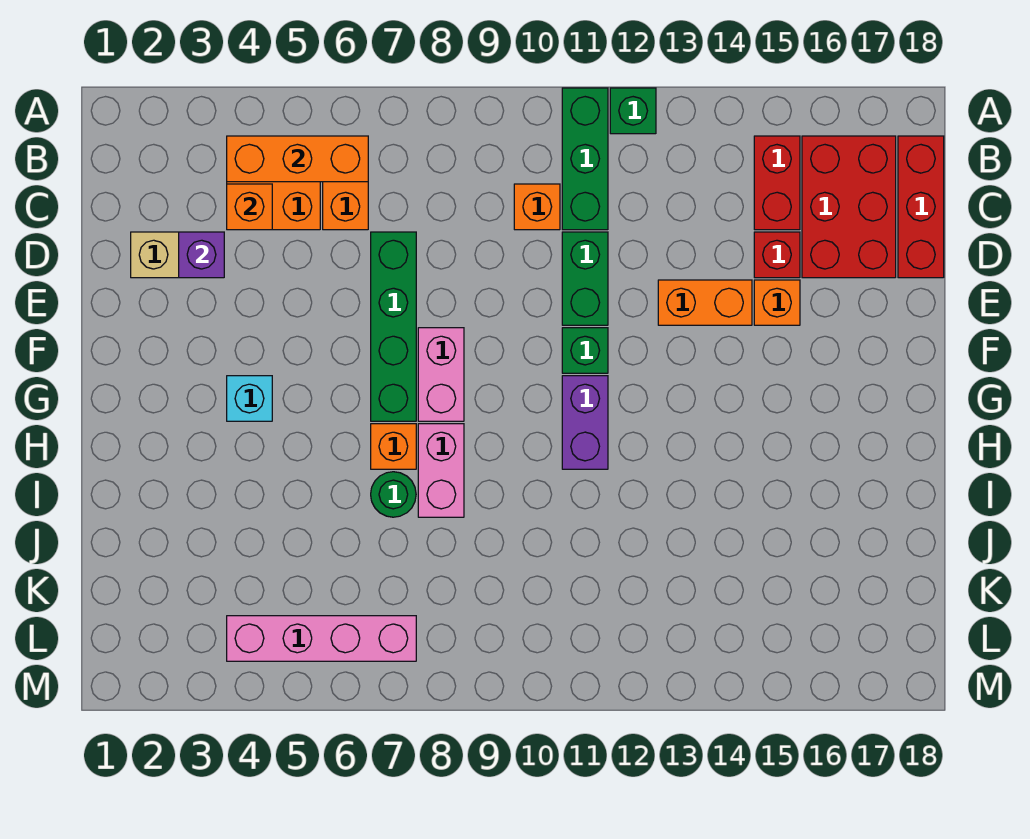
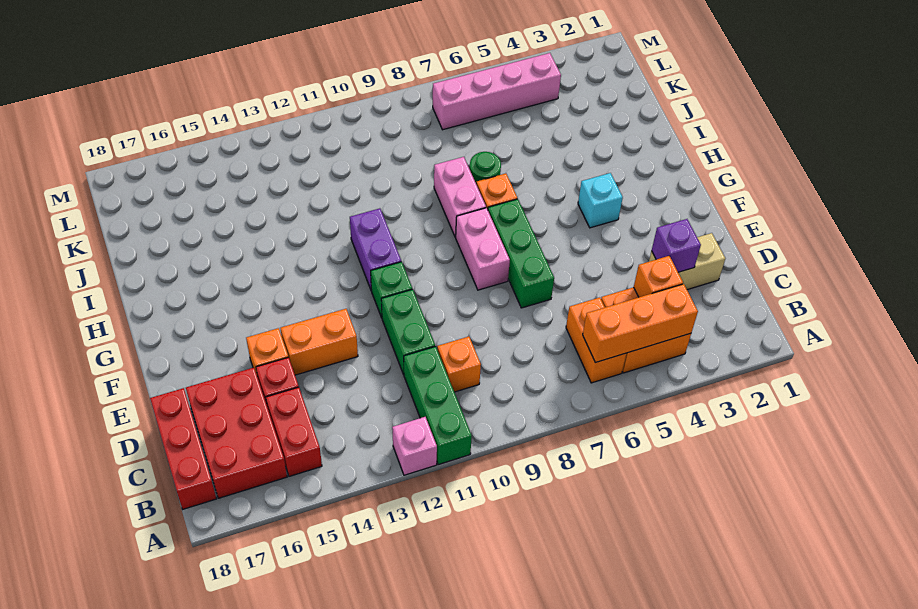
green 1x1 brick [610,88,656,134] -> pink 1x1 brick [392,417,437,475]
green 1x4 brick [371,232,416,421] -> green 1x3 brick [488,199,554,308]

